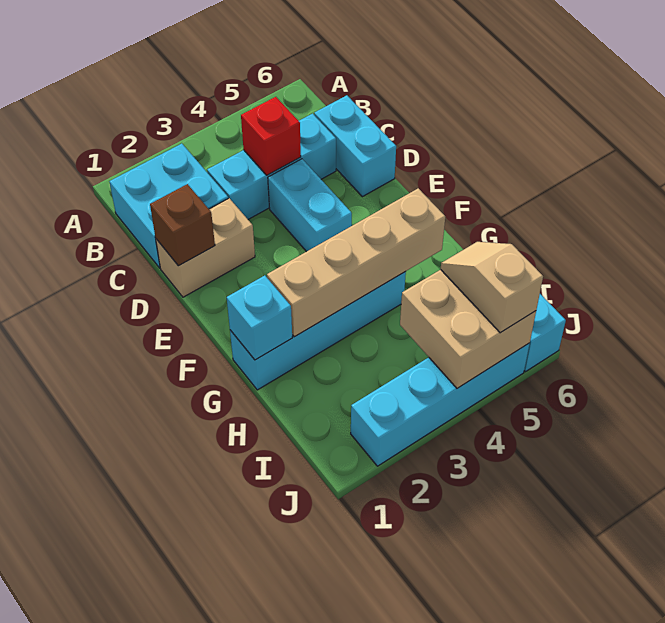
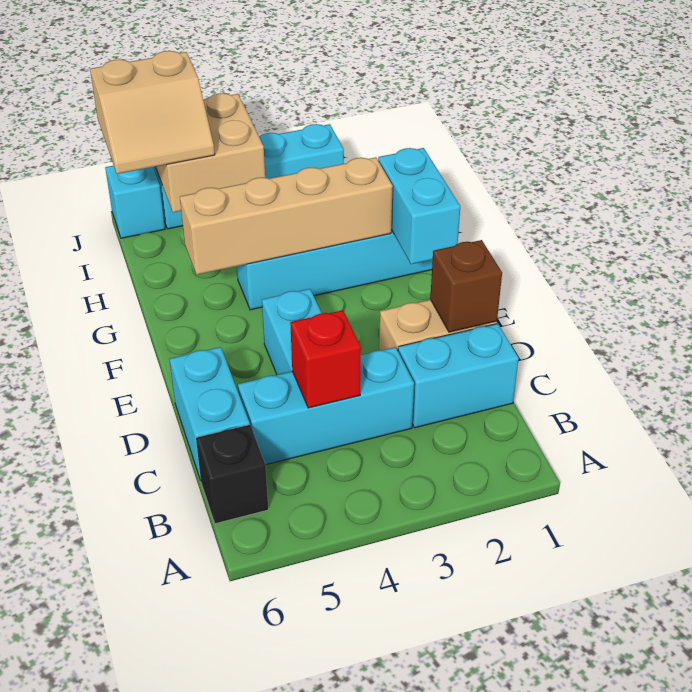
cyan 2x2 brick [109,144,228,268] -> cyan 1x2 brick [398,323,519,428]
none -> black 1x1 brick [196,425,268,524]
cyan 1x1 brick [226,275,292,360] -> cyan 1x2 brick [378,148,460,264]
tan 1x2 slope [441,242,543,333] -> tan 2x2 slope [90,51,215,174]

